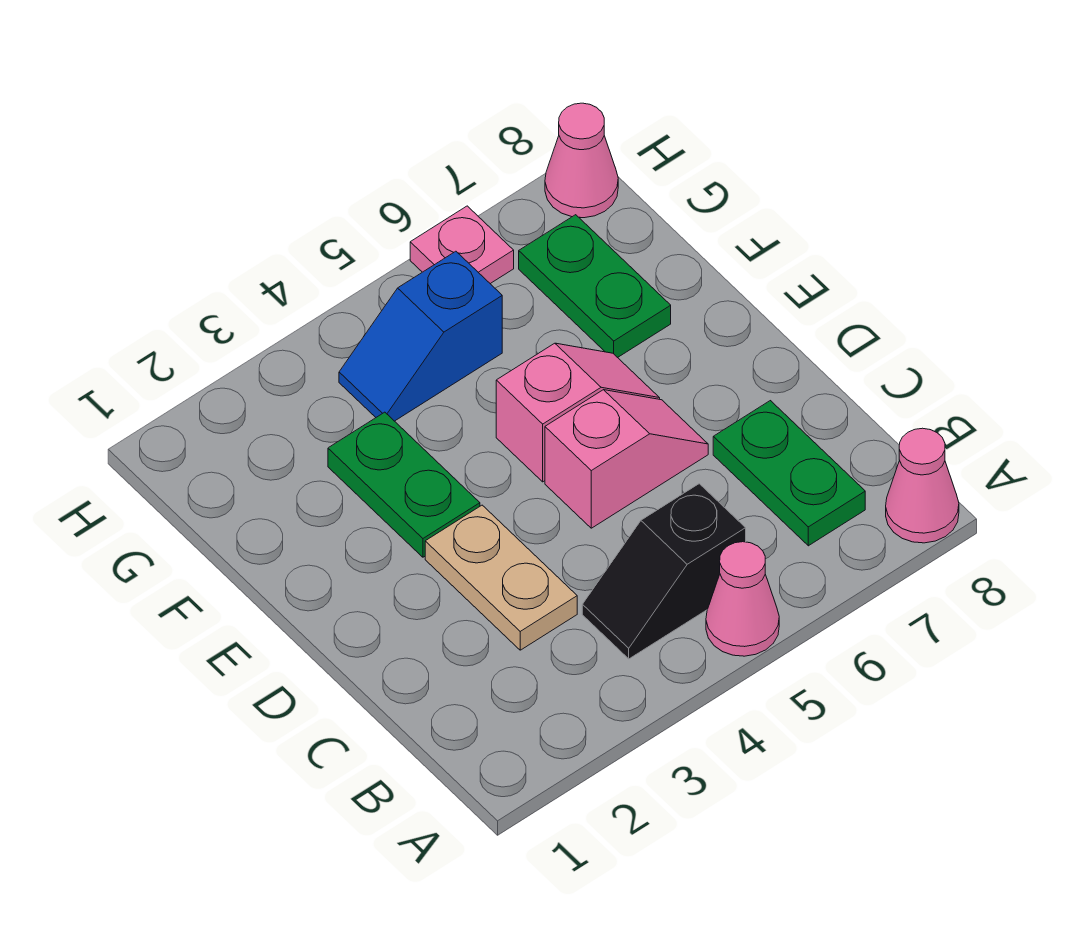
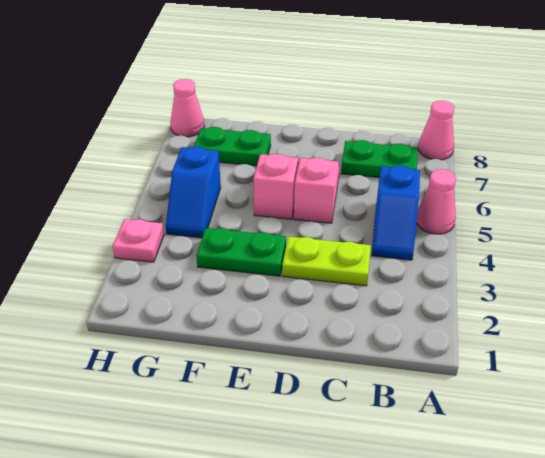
black 1x2 slope [582,484,746,659] -> blue 1x2 slope [372,165,420,260]
tan 1x2 plate [425,505,577,650] -> lime 1x2 plate [282,236,371,286]
pink 1x1 plate [410,206,514,284] -> pink 1x1 plate moved to [113,219,164,262]

